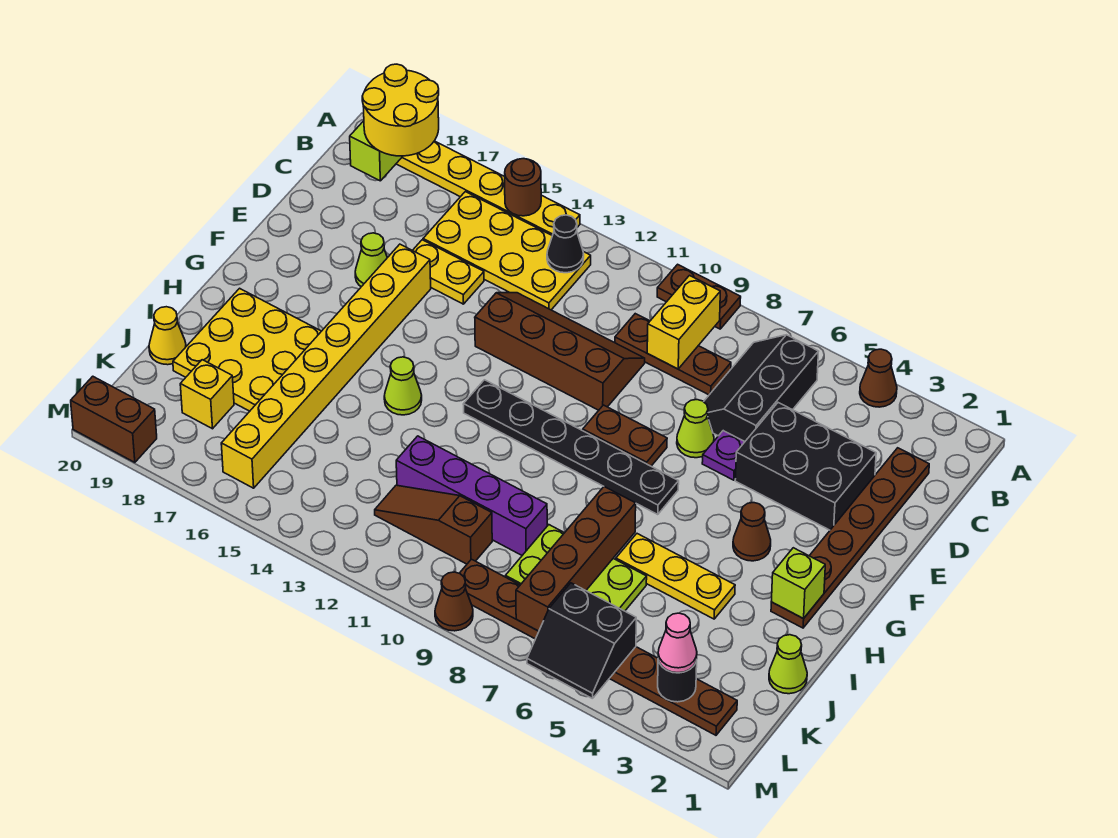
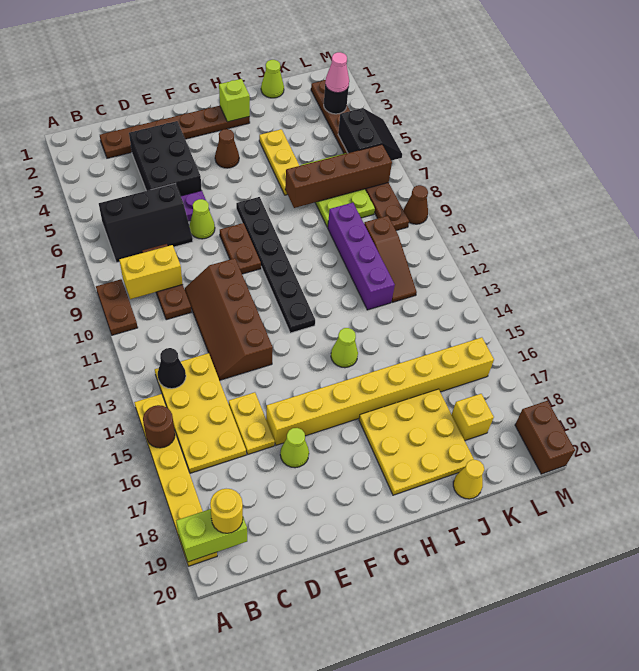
brown 1x1 cone [860,349,897,407] -> none
yellow 2x2 round brick [362,64,439,156] -> yellow 1x1 round brick [210,489,243,533]

